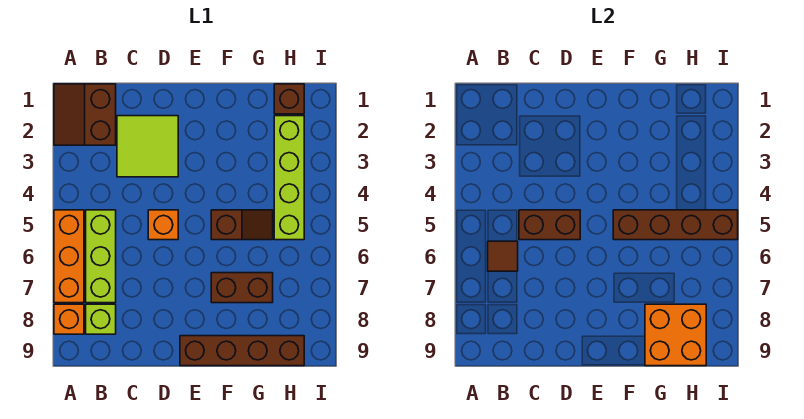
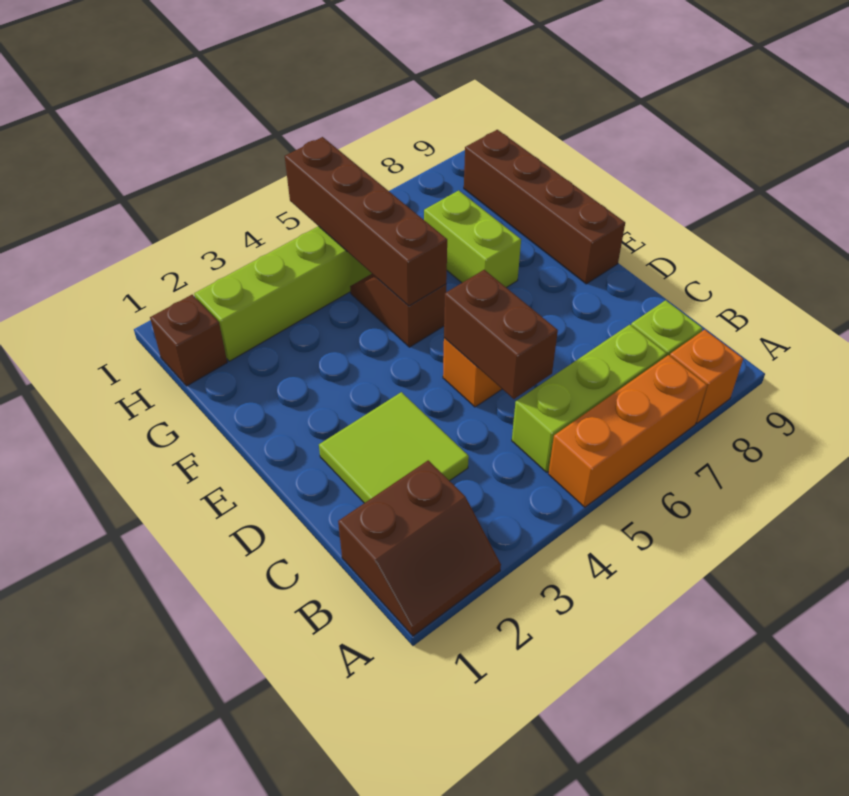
brown 1x1 tile [488,241,518,271] -> none
brown 1x2 brick [211,273,273,303] -> lime 1x2 brick [424,190,521,288]
orange 2x2 brick [645,304,706,366] -> none

